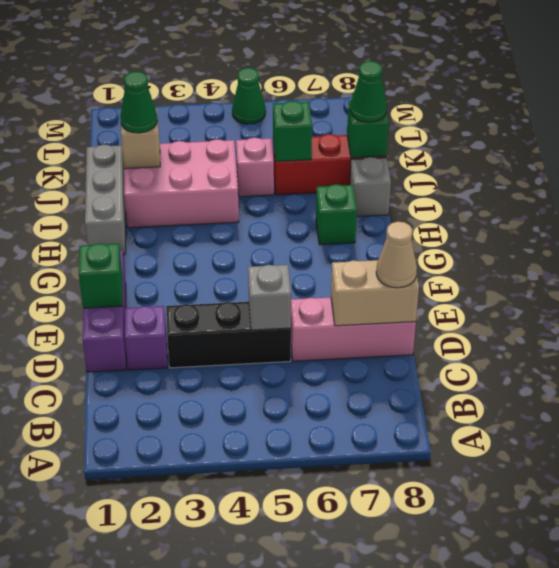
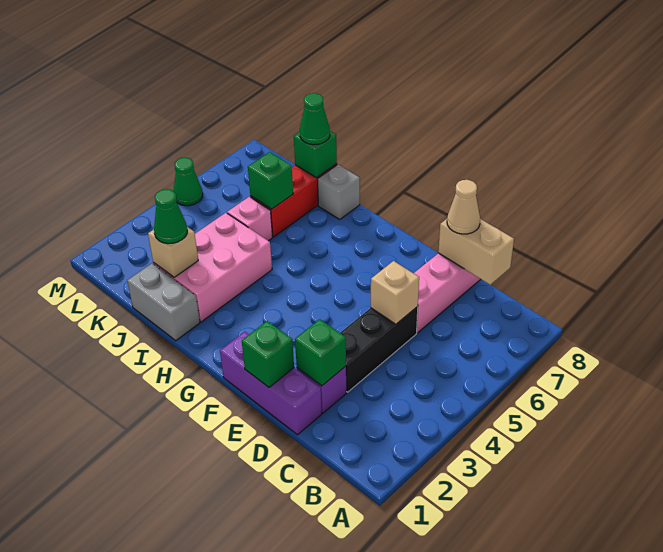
grey 1x1 brick [248,265,291,330] -> tan 1x1 brick [371,261,419,324]
tan 1x2 brick [331,260,419,326] -> tan 1x2 brick turned to [438,219,514,285]
grey 1x3 brick [85,145,126,254] -> grey 1x2 brick [127,264,200,341]
green 1x1 brick [316,184,357,245] -> green 1x1 brick moved to [295,319,346,386]

